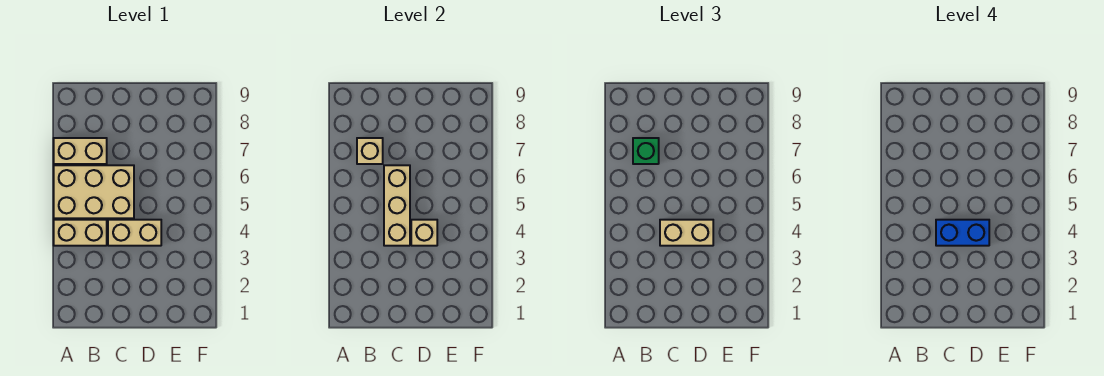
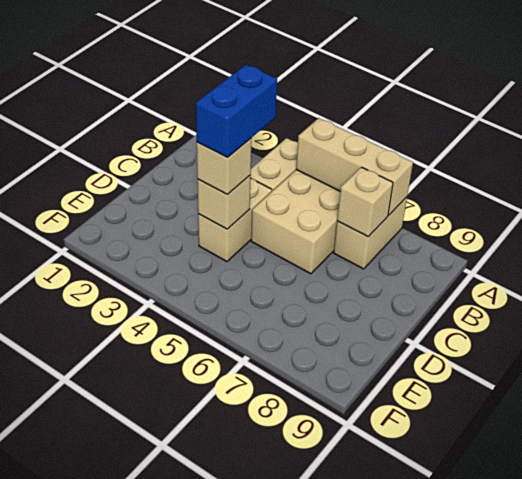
green 1x1 brick [633,138,659,164] -> none
tan 1x3 brick [384,165,410,246] -> tan 1x3 brick moved to [296,118,413,215]
tan 1x2 brick [660,220,713,246] -> tan 1x1 brick [197,139,251,195]

